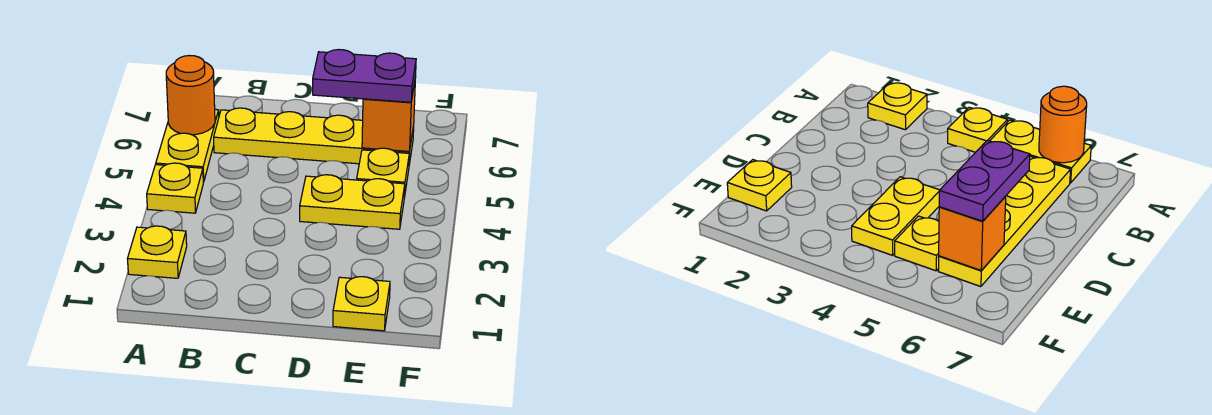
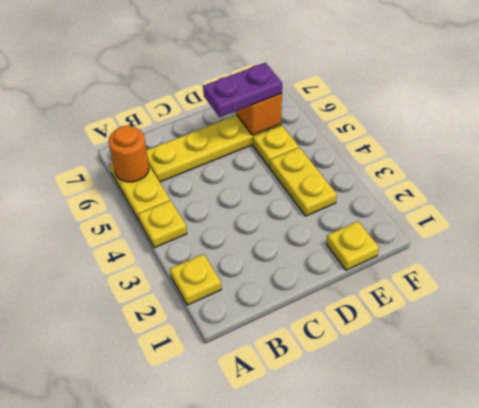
yellow 1x2 plate [300,175,405,229] -> yellow 1x2 plate turned to [270,148,337,216]

